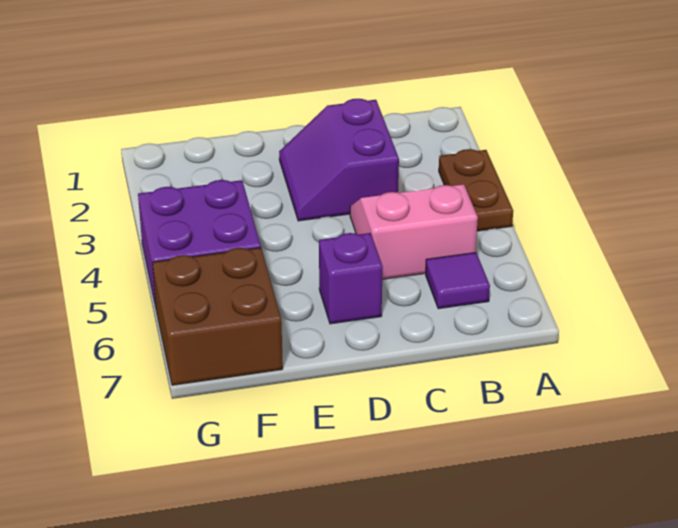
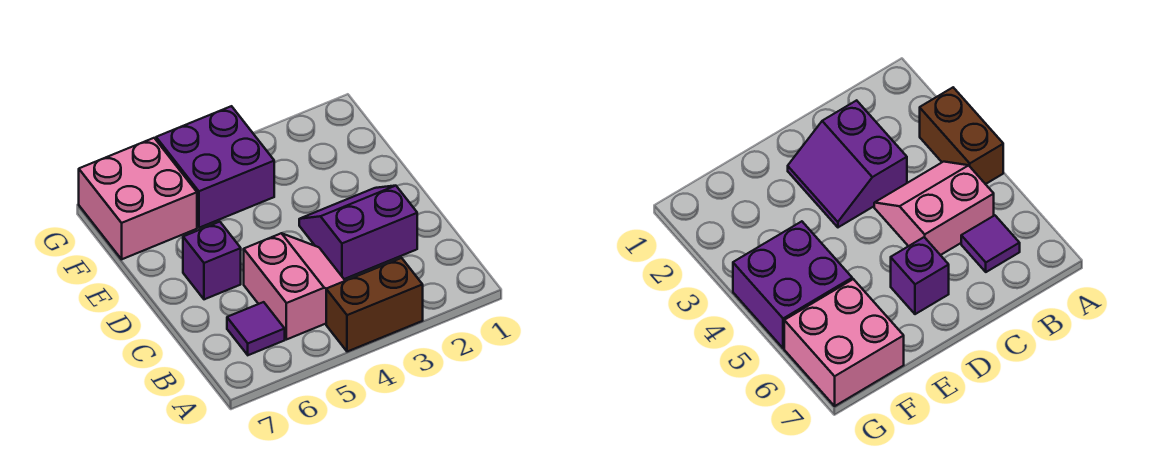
brown 1x2 plate [439,149,513,231] -> brown 1x2 brick [326,258,423,352]
brown 2x2 brick [153,248,283,385] -> pink 2x2 brick [79,138,197,259]

